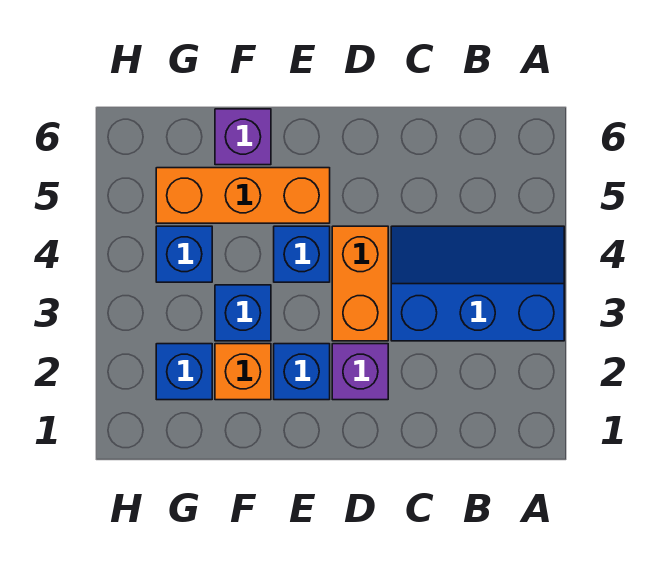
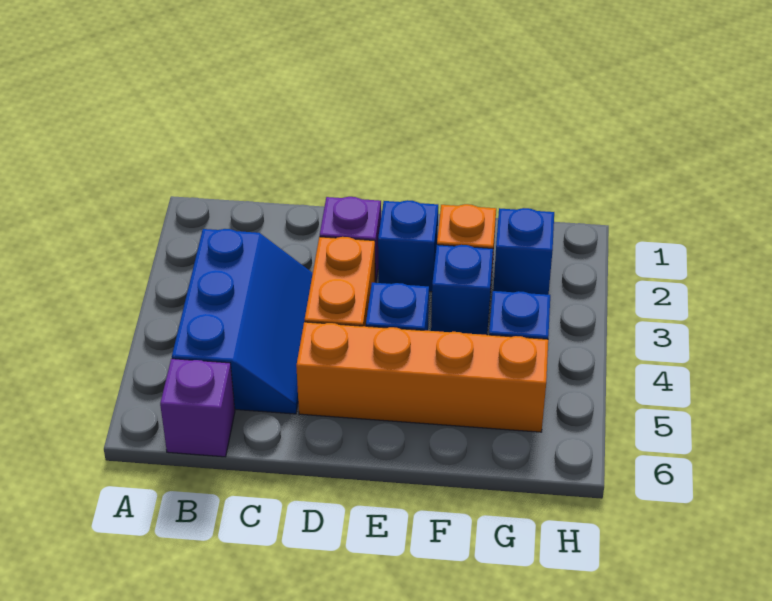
blue 2x3 slope [391,226,564,341] -> blue 2x3 slope turned to [172,229,313,414]
orange 1x3 brick [156,168,330,223] -> orange 1x4 brick [296,322,548,432]
purple 1x1 brick [215,109,271,165] -> purple 1x1 brick moved to [160,359,235,457]

